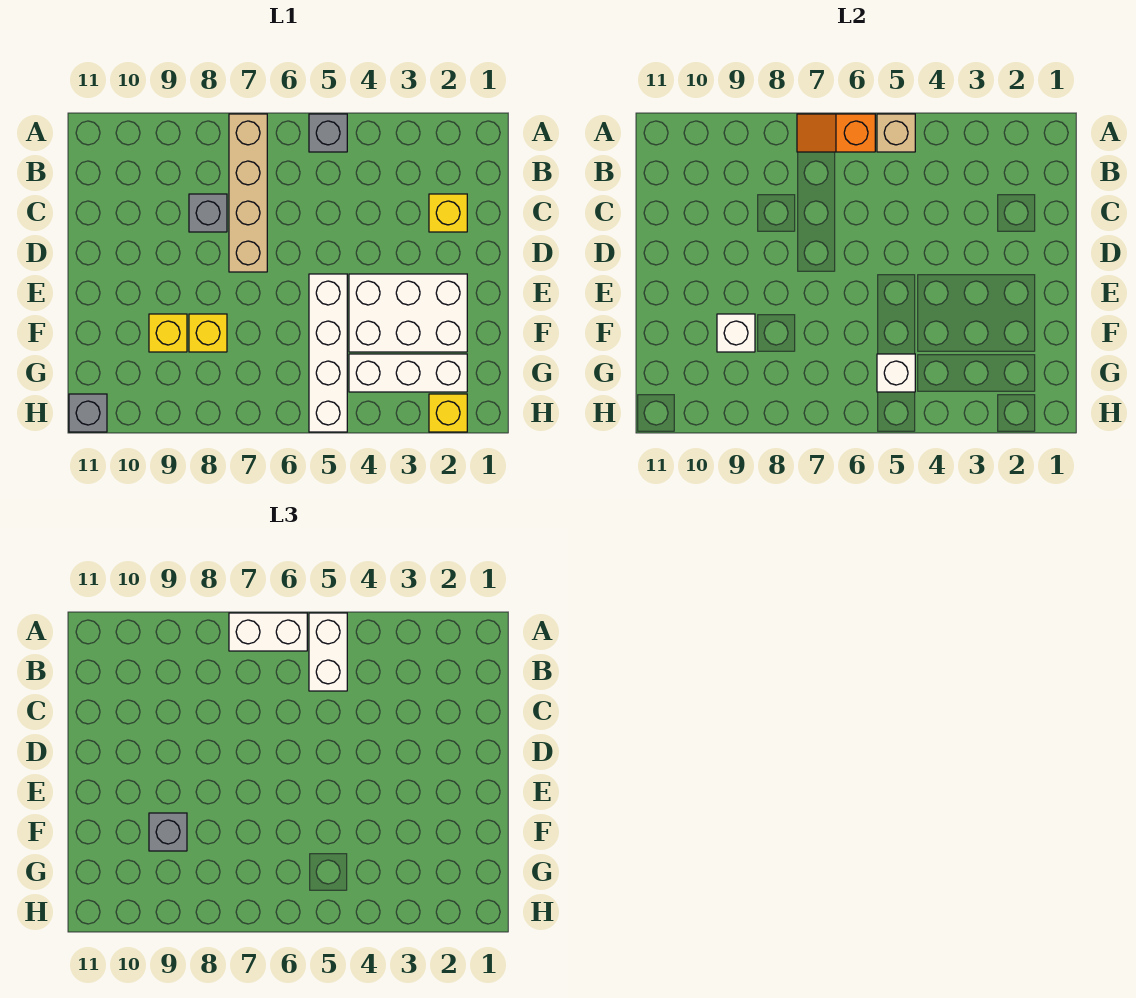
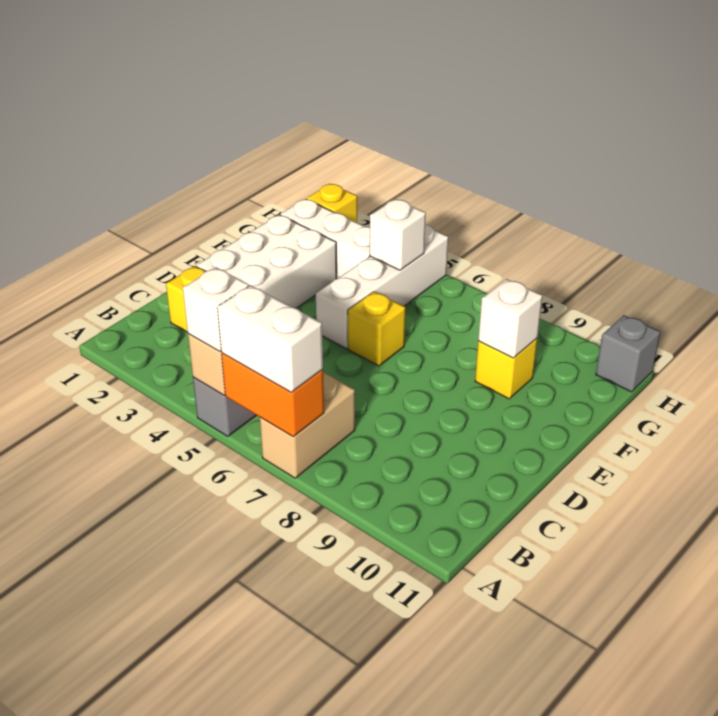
white 1x2 brick [309,613,347,691] -> white 1x1 brick [183,267,249,351]
orange 1x2 slope [797,114,875,152] -> orange 1x2 brick [222,353,324,437]
tan 1x4 brick [229,114,267,272] -> tan 1x2 brick [260,372,355,478]
grey 1x1 brick [189,194,227,232] -> none
white 2x3 brick [349,274,467,352] -> white 2x3 brick turned to [196,215,337,308]
yellow 1x1 brick [189,314,227,352] -> yellow 1x1 brick moved to [348,292,405,366]
grey 1x1 brick [149,813,187,851] -> none

